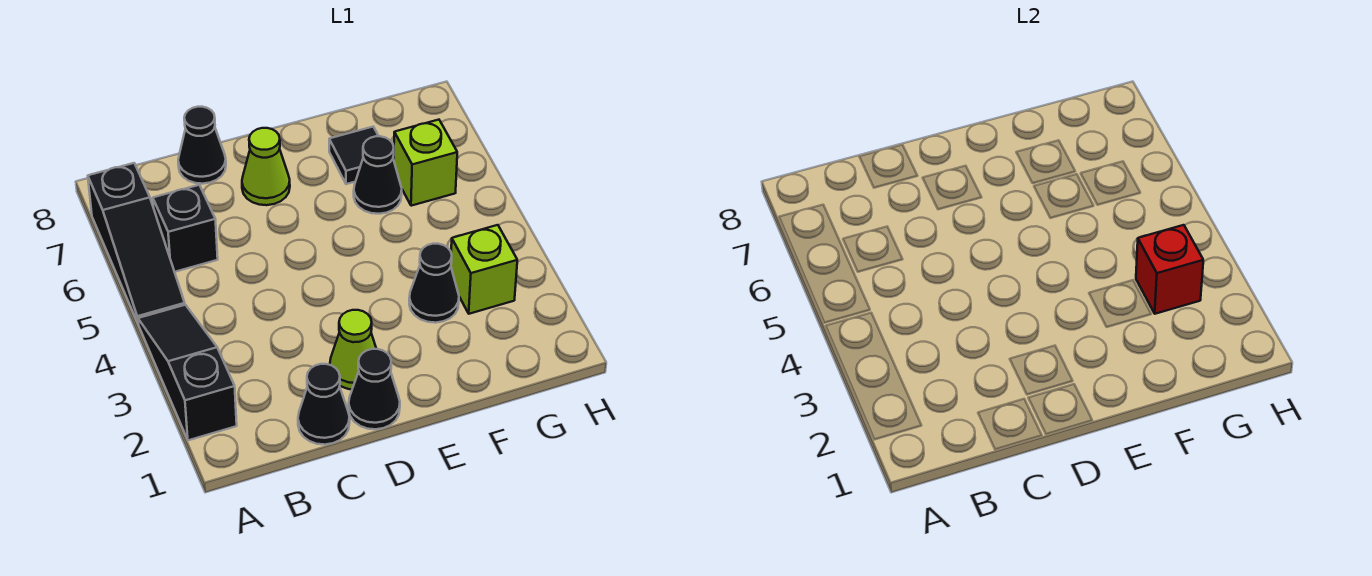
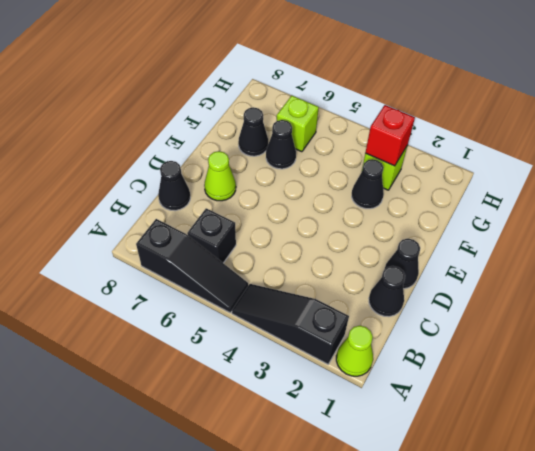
lime 1x1 cone [330,310,376,389] -> lime 1x1 cone moved to [336,326,373,376]
black 1x1 tile [329,127,378,184] -> black 1x1 cone [238,107,268,156]

